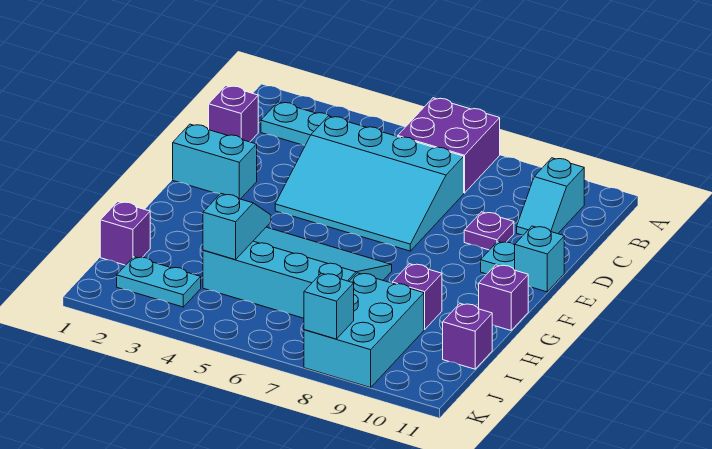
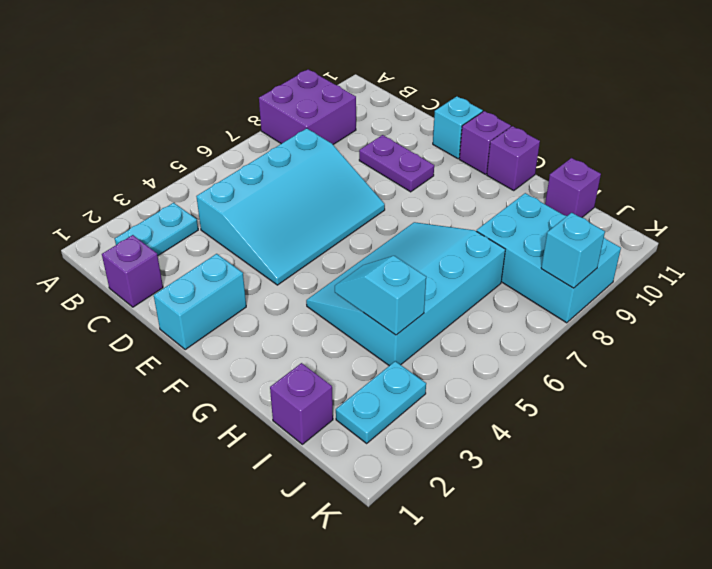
purple 2x2 brick [398,98,500,193] -> purple 2x2 brick moved to [259,69,356,144]
cyan 1x2 slope [517,158,584,235] -> none
purple 1x1 plate [464,212,514,250] -> purple 1x2 plate [359,135,434,192]
cyan 1x1 plate [481,242,515,274] -> none
purple 1x1 brick [392,264,442,329] -> purple 1x1 brick moved to [459,111,511,174]

